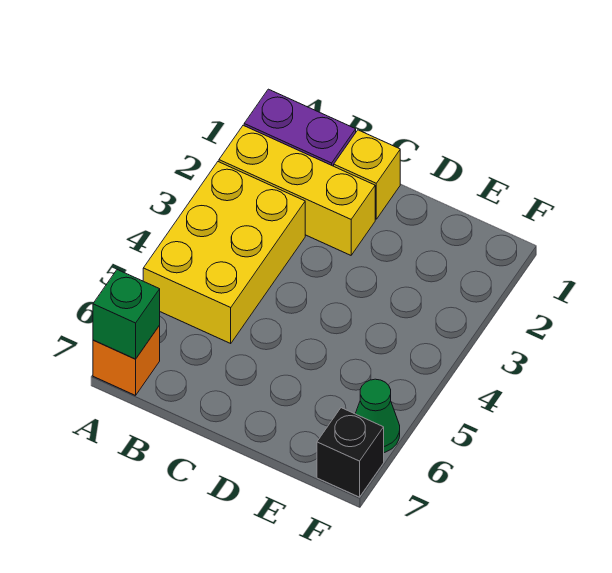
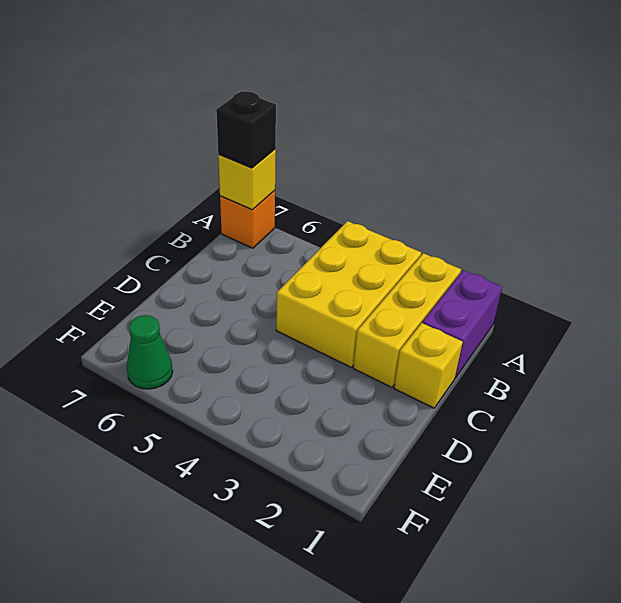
yellow 2x3 brick [143,162,305,343] -> yellow 2x3 brick turned to [276,221,421,367]
green 1x1 brick [93,270,160,359] -> yellow 1x1 brick [218,149,276,210]
black 1x1 brick [317,408,384,497] -> black 1x1 brick moved to [216,91,276,168]

